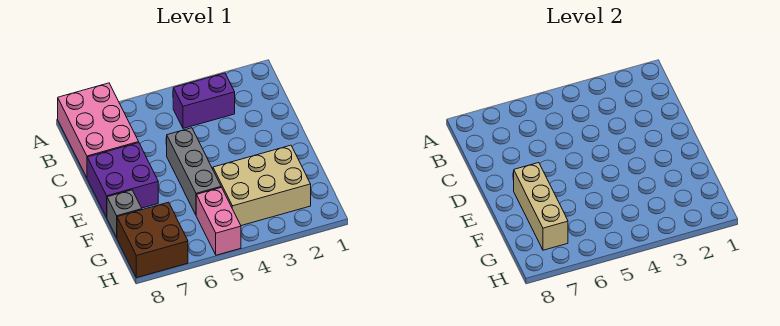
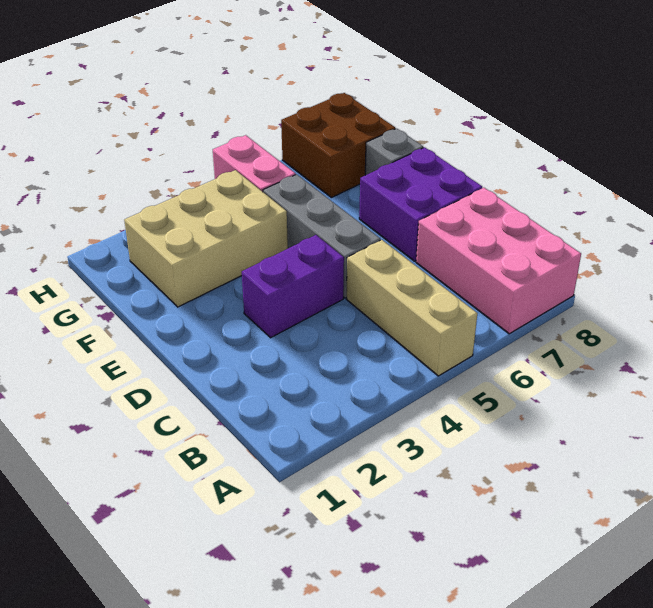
purple 1x2 brick [173,73,235,128] -> purple 1x2 brick moved to [242,235,344,338]
tan 1x3 brick [514,163,568,250] -> tan 1x3 brick moved to [347,240,477,376]

